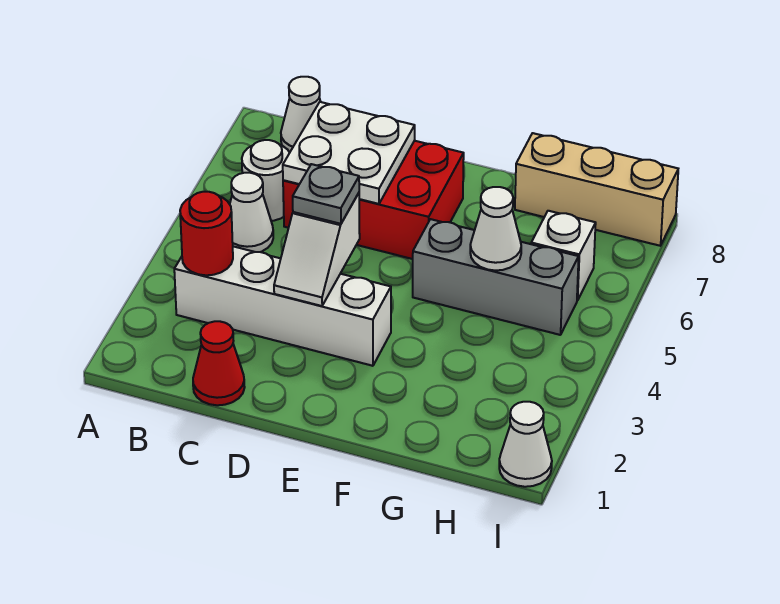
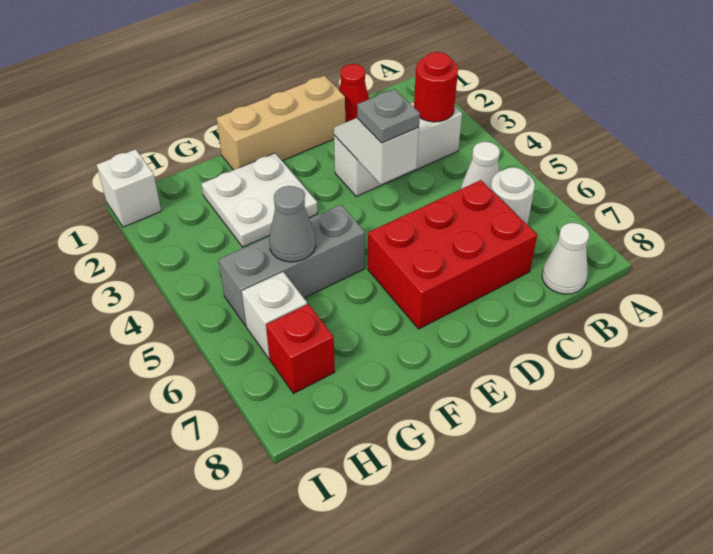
white 1x4 brick [174,246,391,366] -> white 1x3 brick [334,102,462,196]
white 2x2 plate [283,102,415,204] -> white 2x2 plate moved to [201,153,318,247]
white 1x1 cone [470,187,521,270] -> grey 1x1 cone [269,186,316,262]
tan 1x3 brick [515,133,678,246] -> tan 1x3 brick moved to [217,76,345,170]
none -> red 1x1 brick [266,304,335,393]
white 1x1 cone [499,402,552,487] -> white 1x1 brick [97,149,161,227]

